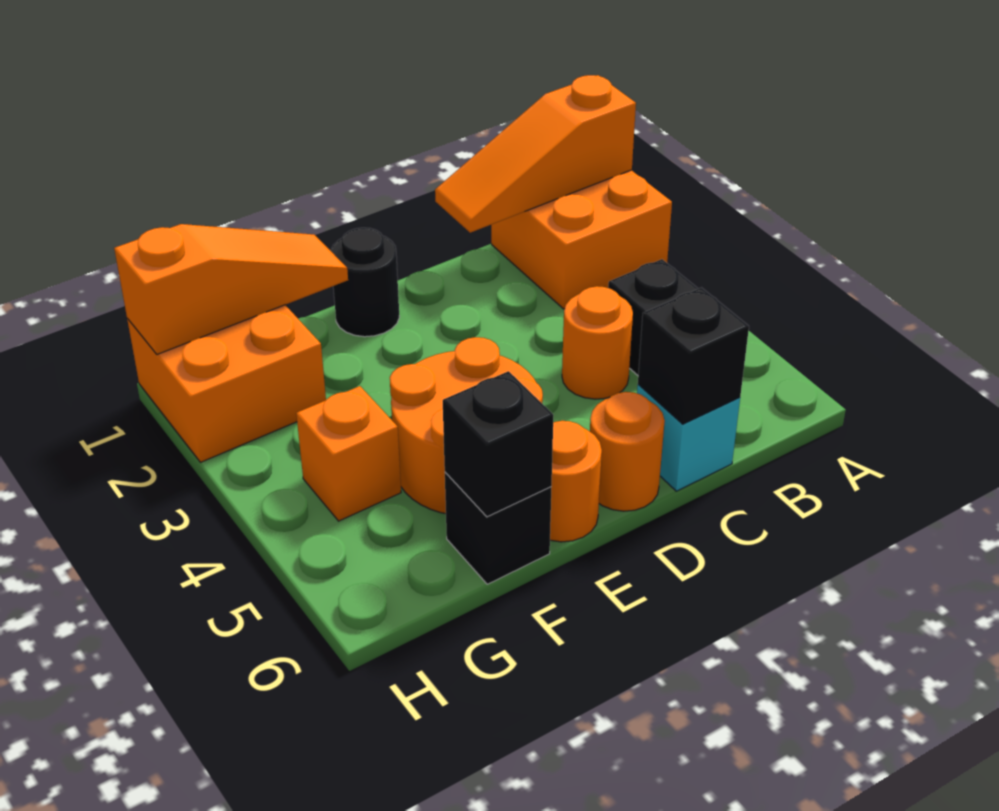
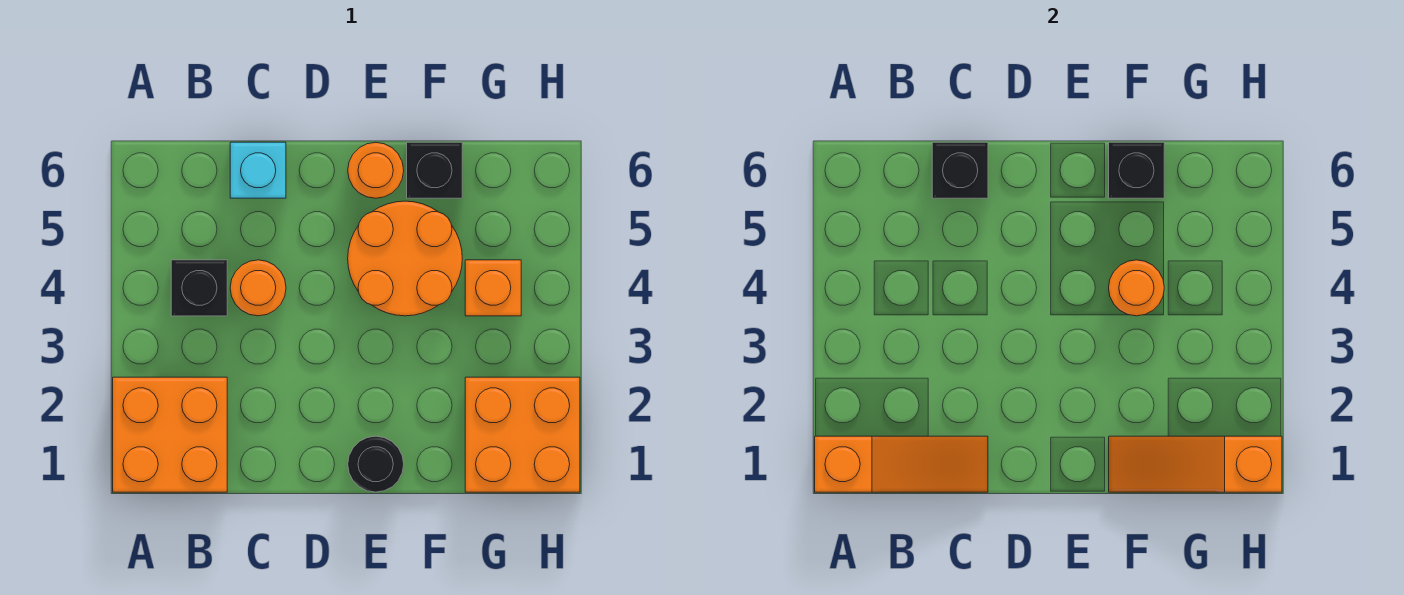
orange 1x1 round brick [590,392,665,511] -> orange 1x1 round brick moved to [1109,260,1164,316]

